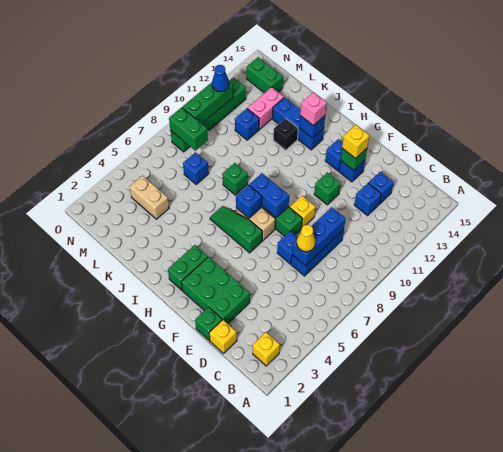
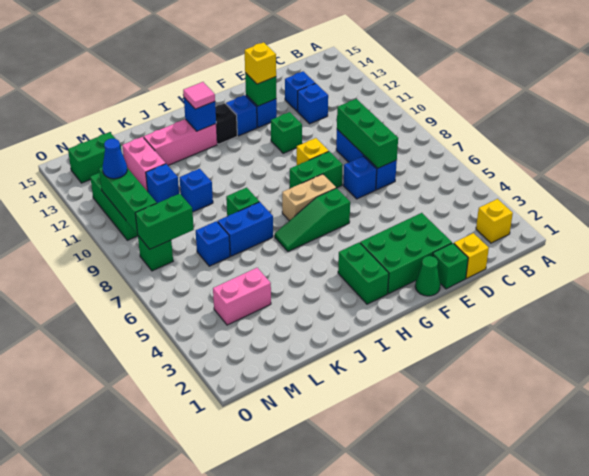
blue 1x3 brick [292,207,346,266] -> green 1x3 brick [337,99,398,168]
yellow 1x1 cone [297,225,316,252] -> none
none -> green 1x1 cone [415,256,440,296]
blue 1x2 brick [249,173,289,218] -> blue 1x2 brick moved to [218,202,273,256]
blue 1x1 brick [236,185,262,218] -> blue 1x1 brick moved to [180,169,213,212]
blue 1x3 brick [273,97,324,150] -> pink 1x3 brick [144,119,217,165]
pink 1x1 brick [300,92,327,126] -> pink 1x1 tile [183,82,215,109]
black 1x1 brick [273,118,298,150] -> black 1x1 brick moved to [215,103,237,144]
tan 1x2 brick [130,176,169,219] -> pink 1x2 brick [213,268,271,325]

